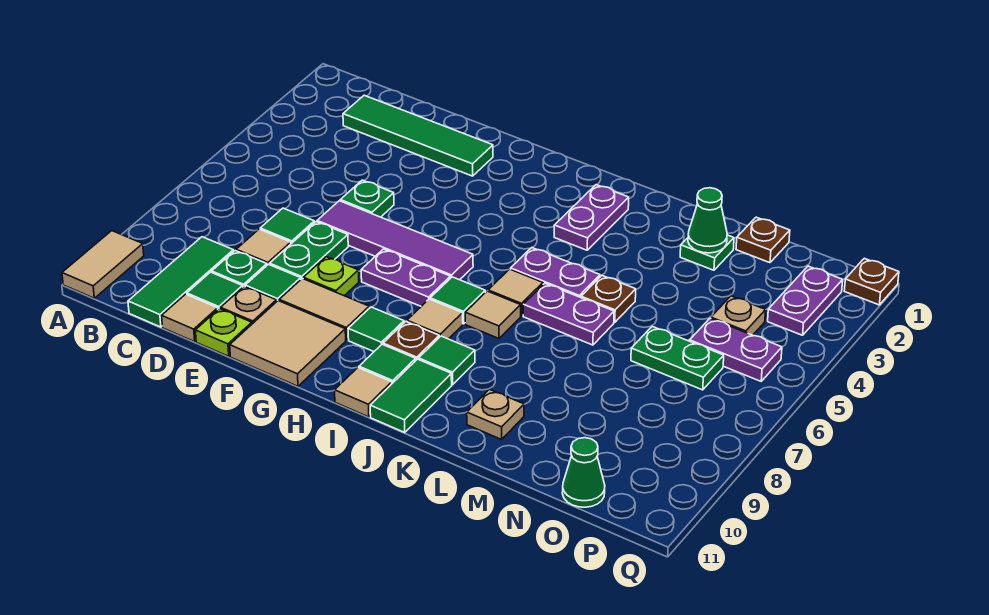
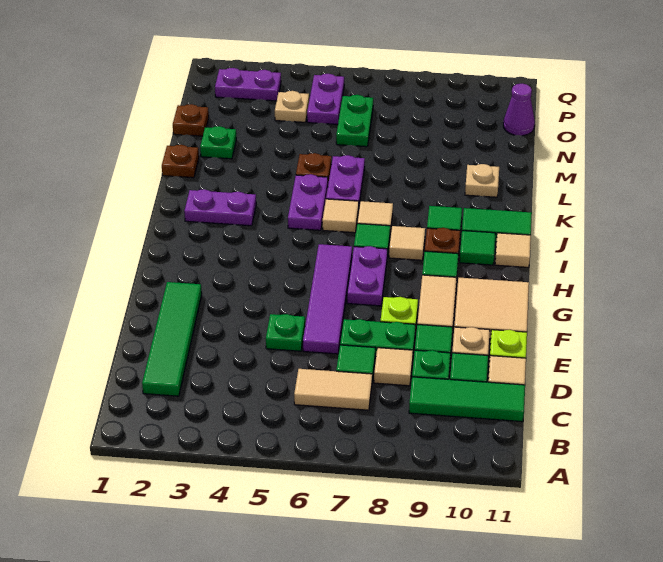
tan 1x2 tile [62,231,144,298] -> tan 1x2 tile moved to [294,369,372,410]
green 1x1 cone [688,188,727,253] -> none
green 1x1 cone [562,438,605,507] -> purple 1x1 cone [503,84,535,136]
brown 1x1 plate [844,258,899,305] -> brown 1x1 plate moved to [162,145,199,178]

